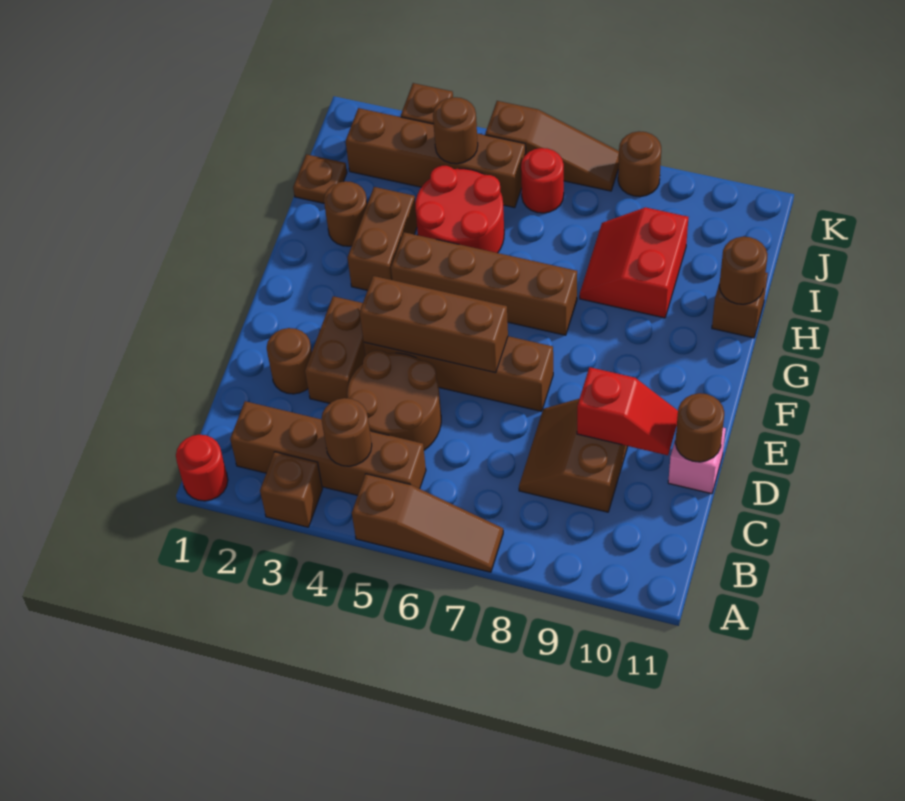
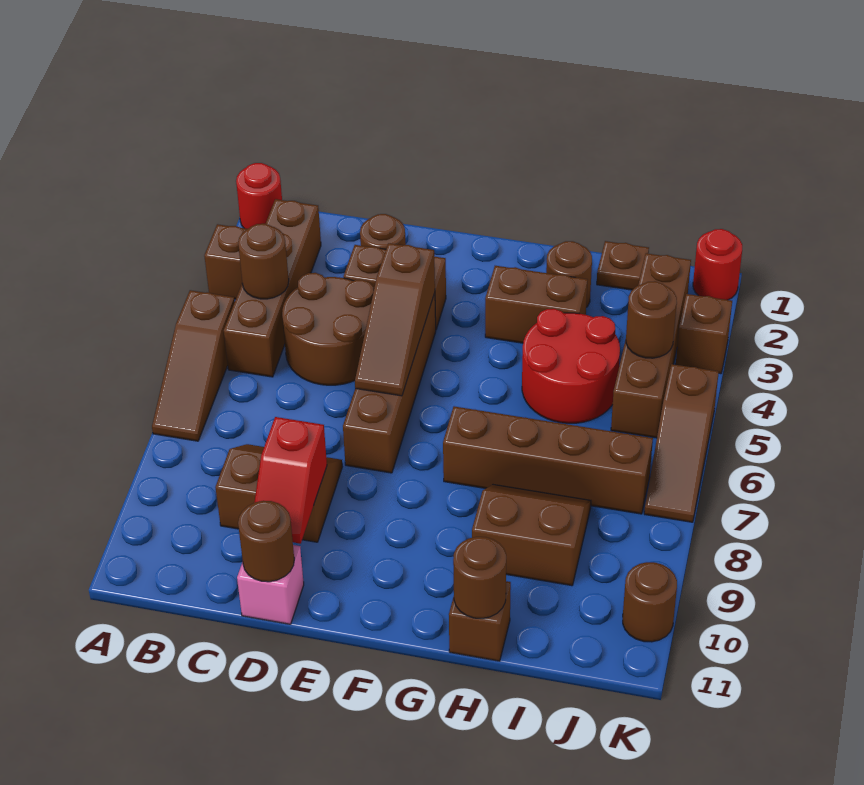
brown 1x3 brick [360,276,508,373] -> brown 1x3 slope [355,243,435,396]
brown 1x4 brick [391,232,577,335] -> brown 1x4 brick turned to [443,406,653,514]
red 2x2 slope [580,207,688,318] -> brown 2x2 slope [472,485,591,586]
red 1x1 round brick [521,148,564,213] -> red 1x1 round brick moved to [693,229,742,300]
brown 1x1 round brick [618,131,661,197] -> brown 1x1 round brick moved to [623,562,677,642]

